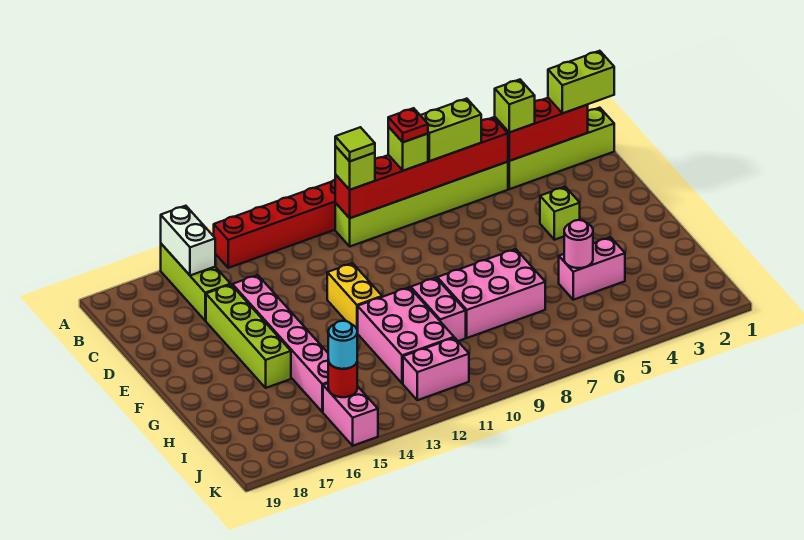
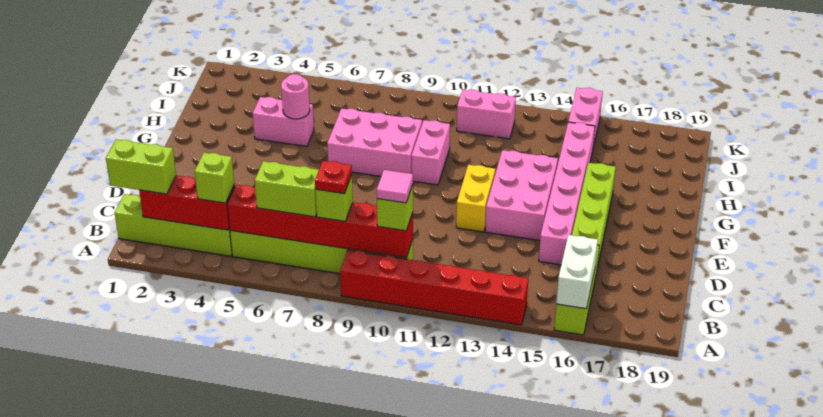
lime 1x1 tile [335,127,375,161] -> pink 1x1 tile [377,170,413,203]
lime 1x1 brick [540,187,580,240] -> none
pink 2x3 brick [358,287,454,383] -> pink 2x3 brick moved to [485,150,558,241]
red 1x1 round brick [328,360,357,397] -> none
cyan 1x1 round brick [328,321,357,369] -> none

